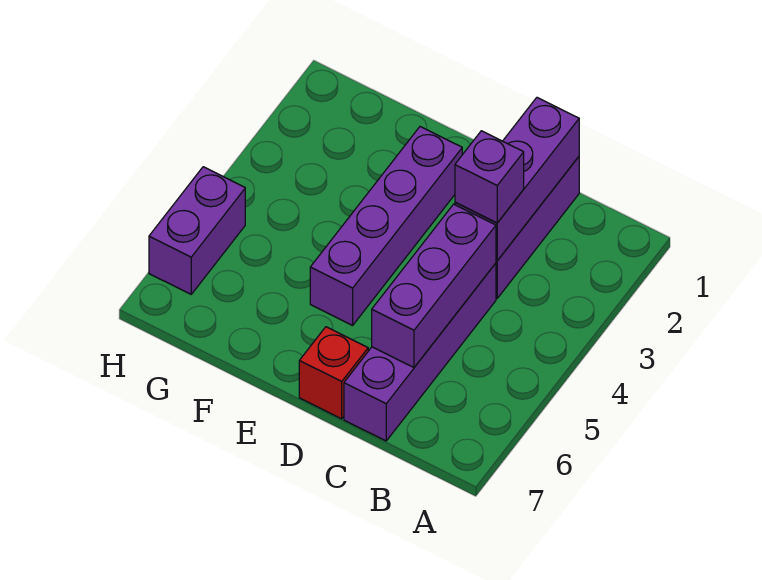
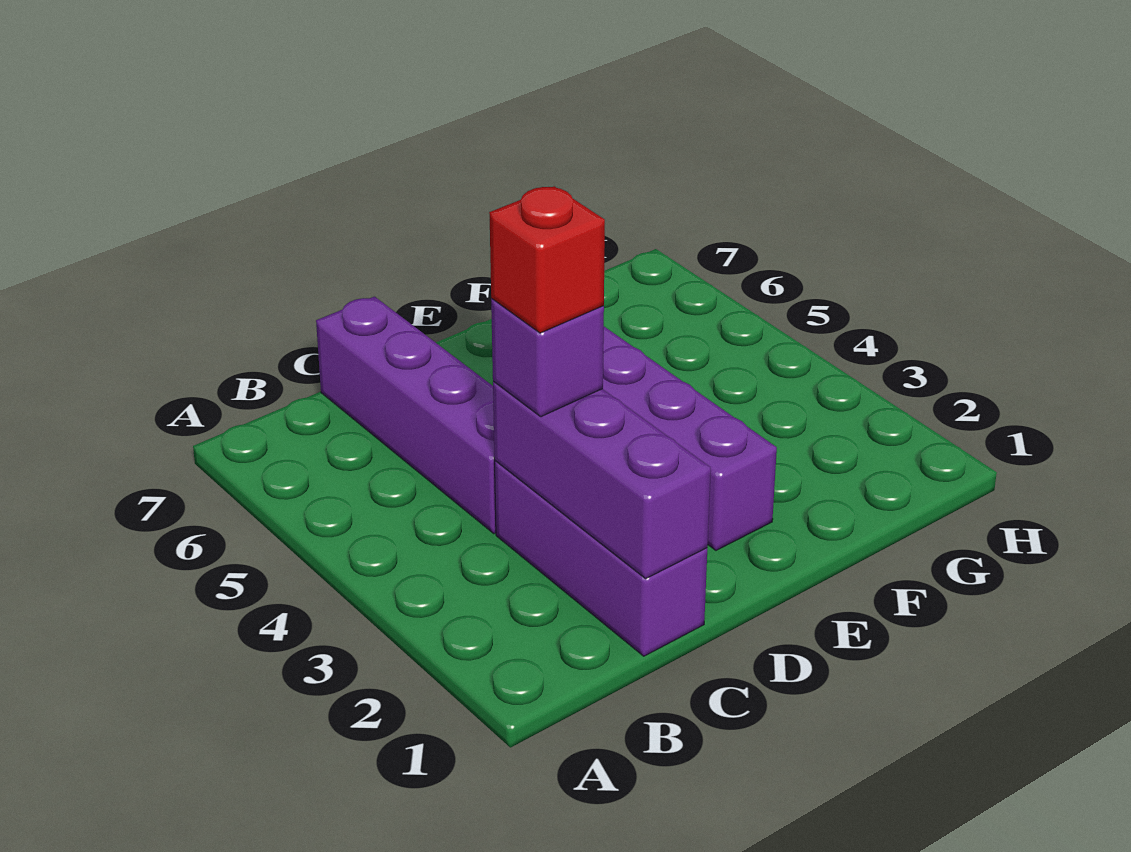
purple 1x3 brick [372,204,496,367] -> none
red 1x1 brick [299,327,368,419] -> red 1x1 brick moved to [489,186,605,333]
purple 1x2 brick [149,167,245,294] -> none

